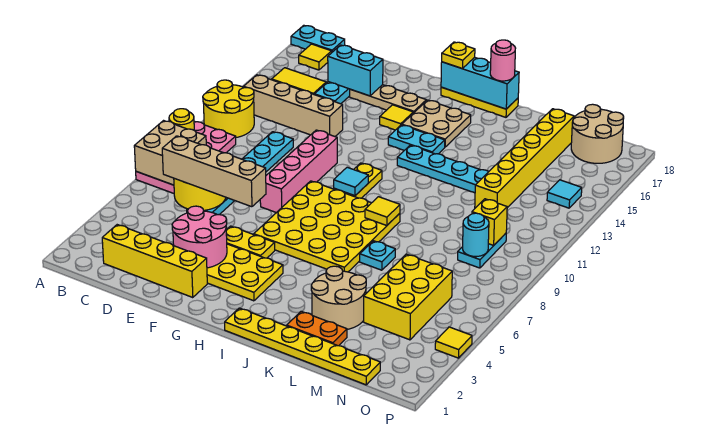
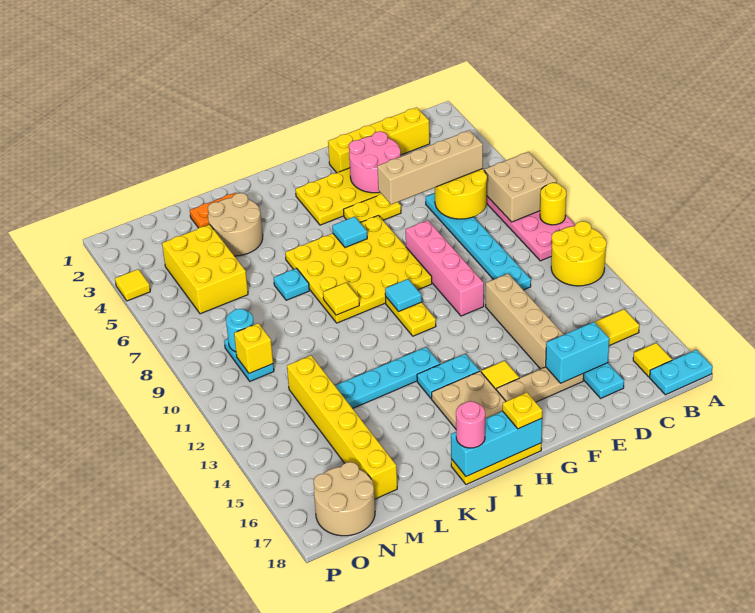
tan 1x4 brick [244,75,343,136] -> tan 1x4 brick turned to [486,274,564,369]
yellow 1x6 plate [225,308,380,385] -> none
cyan 1x1 tile [547,180,582,208] -> cyan 1x1 tile moved to [332,217,367,248]

